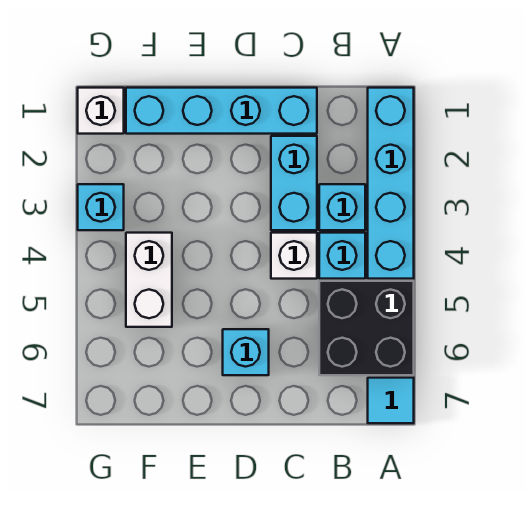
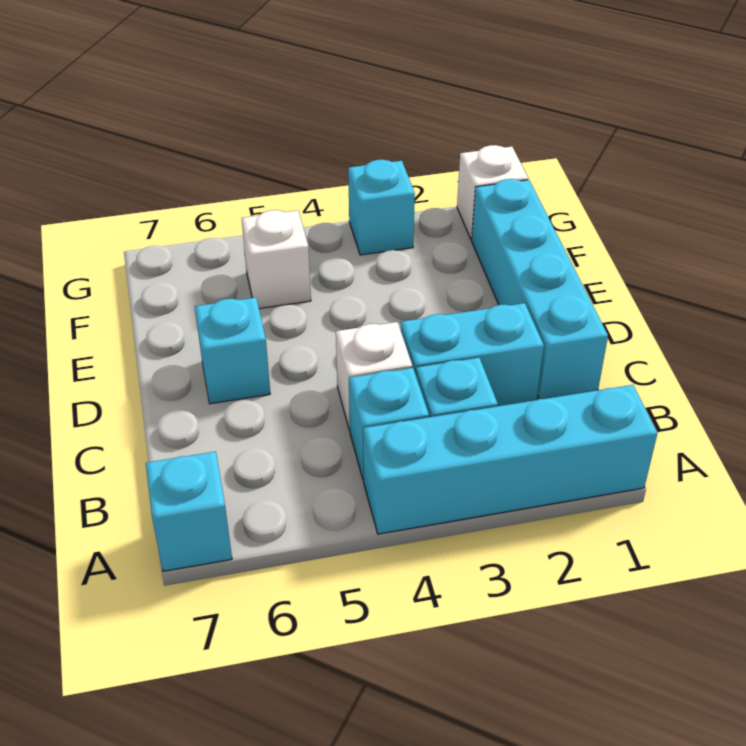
black 2x2 brick [319,281,414,375] -> none
cyan 1x1 tile [368,378,414,423] -> cyan 1x1 brick [146,452,232,571]
white 1x2 brick [126,233,172,327] -> white 1x1 brick [242,210,311,309]

